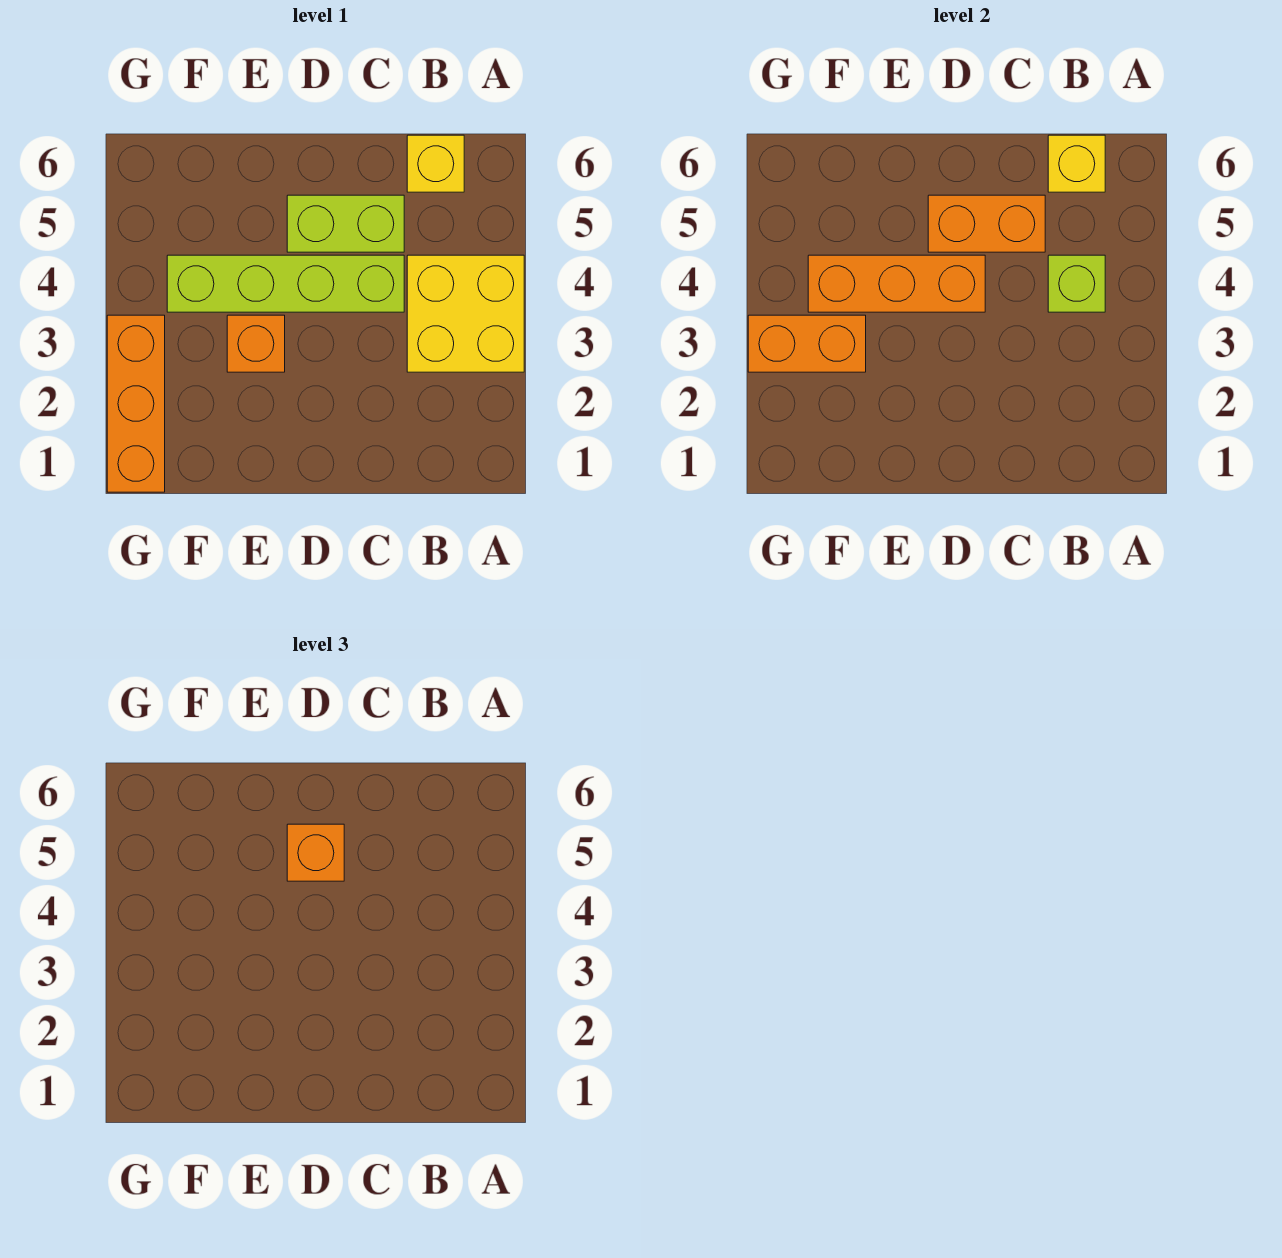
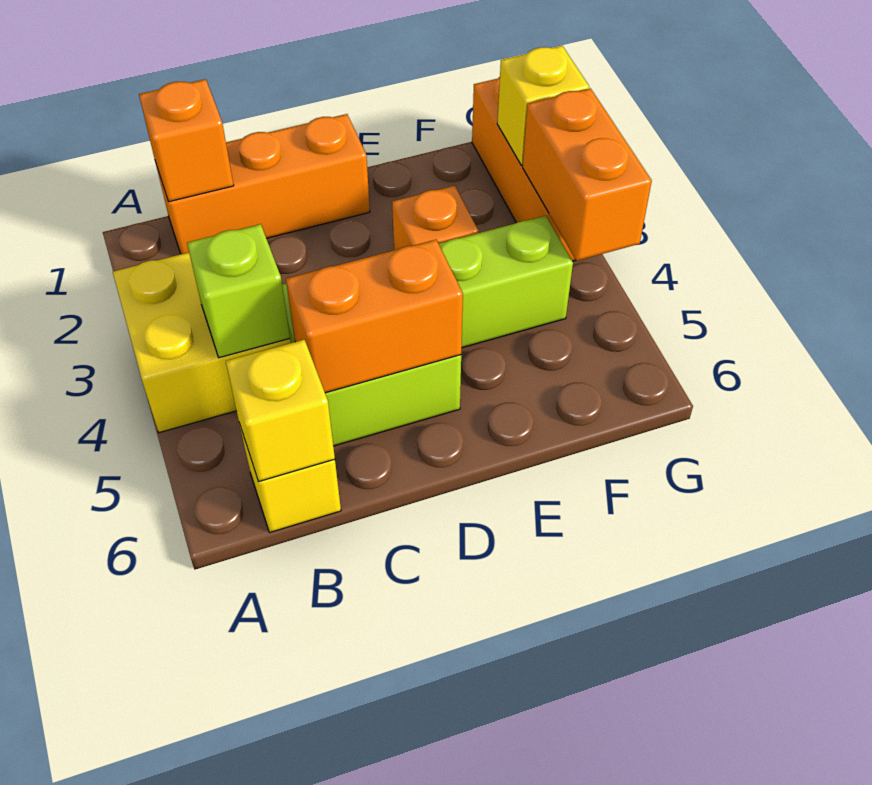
orange 1x3 brick [808,255,985,312] -> orange 1x3 brick moved to [156,114,370,254]
orange 1x1 brick [287,824,344,881] -> orange 1x1 brick moved to [139,79,234,202]
orange 1x2 brick [748,315,866,372] -> orange 1x2 brick turned to [523,88,652,261]
none -> yellow 1x1 brick [497,46,589,166]

